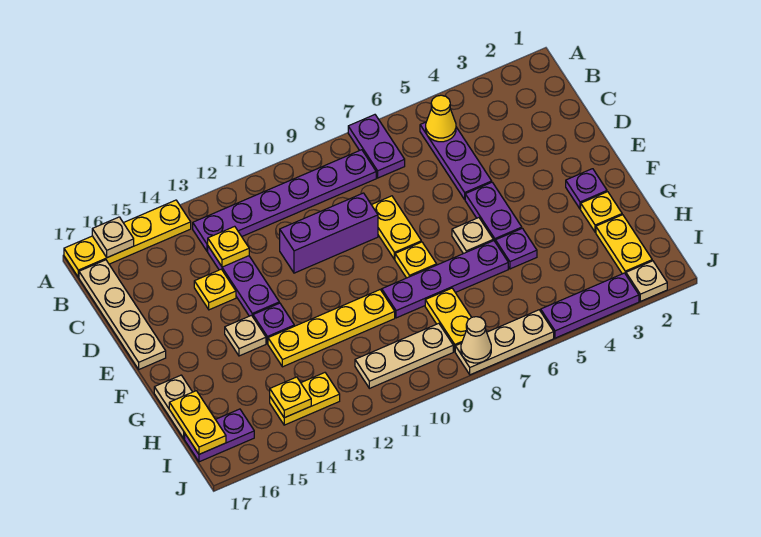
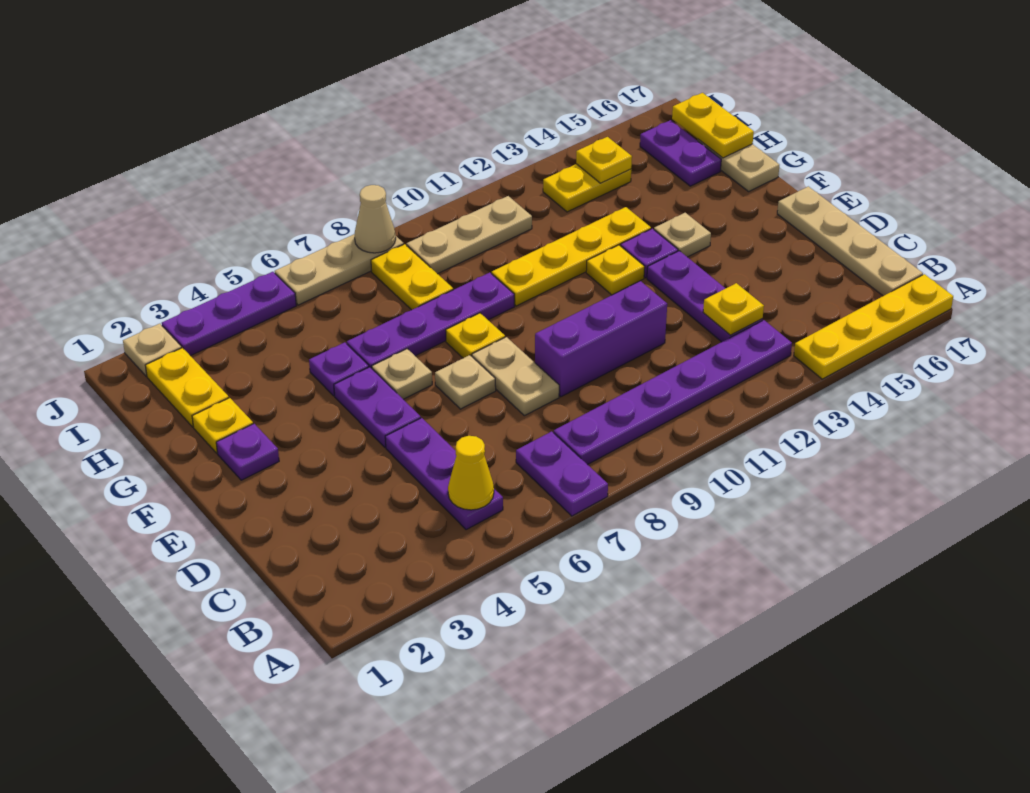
tan 1x1 plate [92,217,134,258] -> tan 1x1 plate moved to [435,355,496,409]
yellow 1x2 plate [371,196,421,260] -> tan 1x2 plate [472,337,559,416]
yellow 1x1 plate [194,269,236,310] -> yellow 1x1 plate moved to [586,245,645,295]
purple 1x2 plate [185,409,254,462] -> purple 1x2 plate turned to [640,120,721,186]

